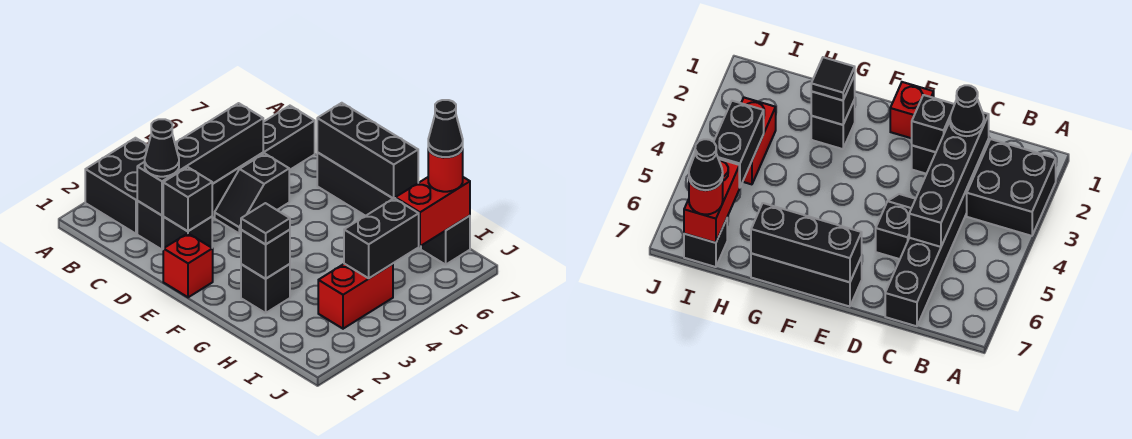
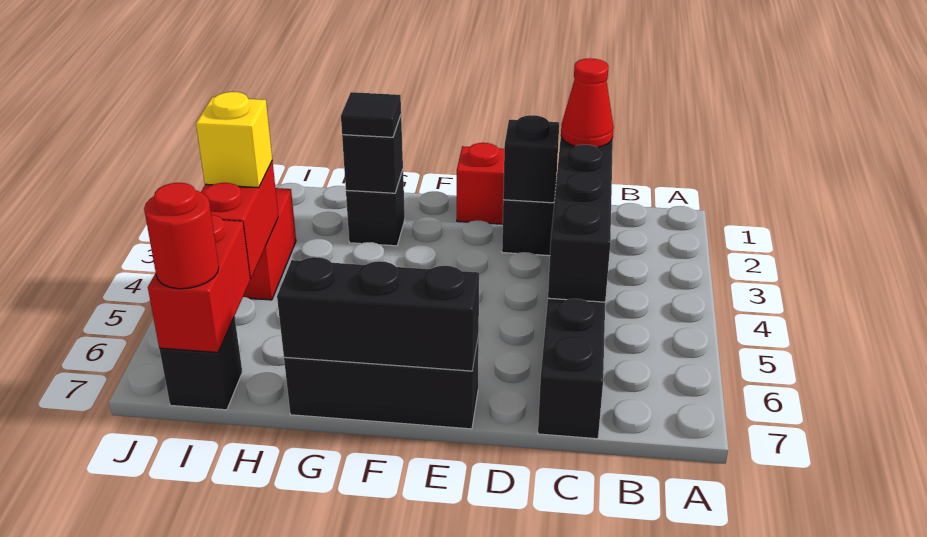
black 2x2 brick [85,138,148,234] -> none
black 1x1 cone [145,119,179,177] -> red 1x1 cone [561,58,614,147]
black 1x2 slope [215,153,289,233] -> none
black 1x2 brick [344,198,419,278] -> red 1x2 brick [201,161,278,278]
none -> yellow 1x1 brick [196,92,272,188]
black 1x1 cone [428,100,463,157] -> none

